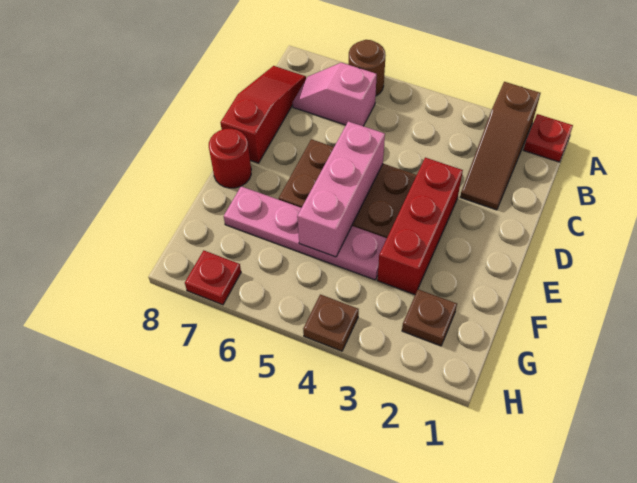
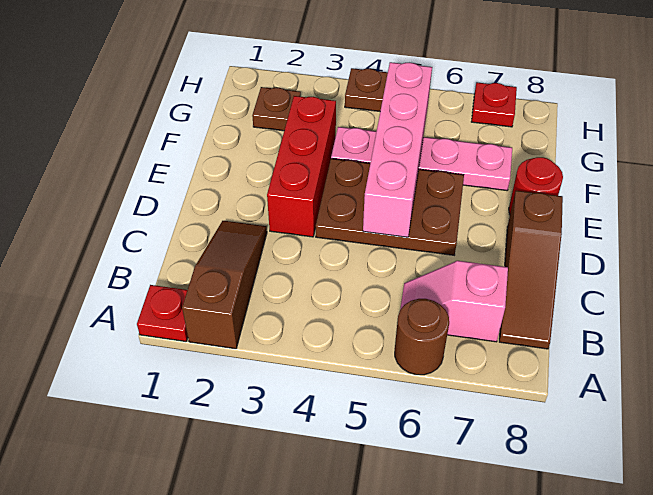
pink 1x2 slope [293,63,377,126] -> pink 1x2 slope turned to [400,261,508,342]
red 1x3 slope [220,66,306,163] -> brown 1x3 slope [499,191,563,349]
pink 1x3 brick [297,121,385,257] -> pink 1x4 brick [363,62,432,237]

